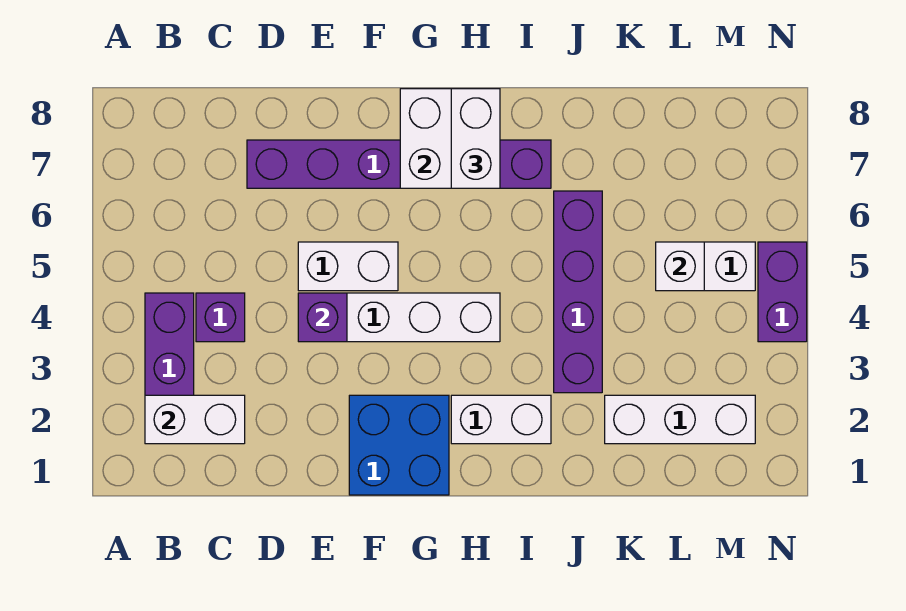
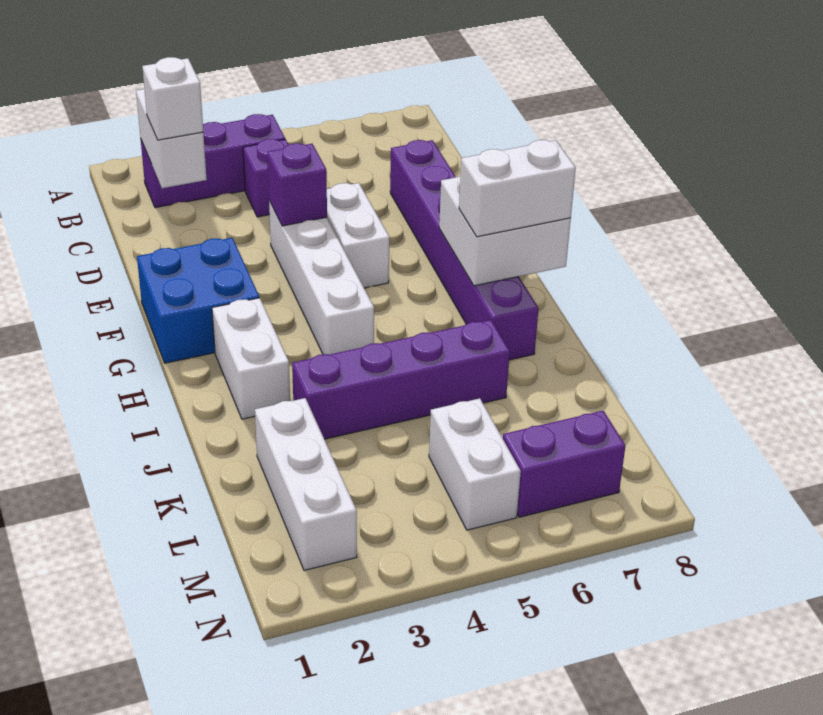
white 1x1 brick [656,242,704,291] -> white 1x1 brick moved to [142,57,203,140]
purple 1x2 brick [758,242,807,342] -> purple 1x2 brick moved to [503,411,625,517]

